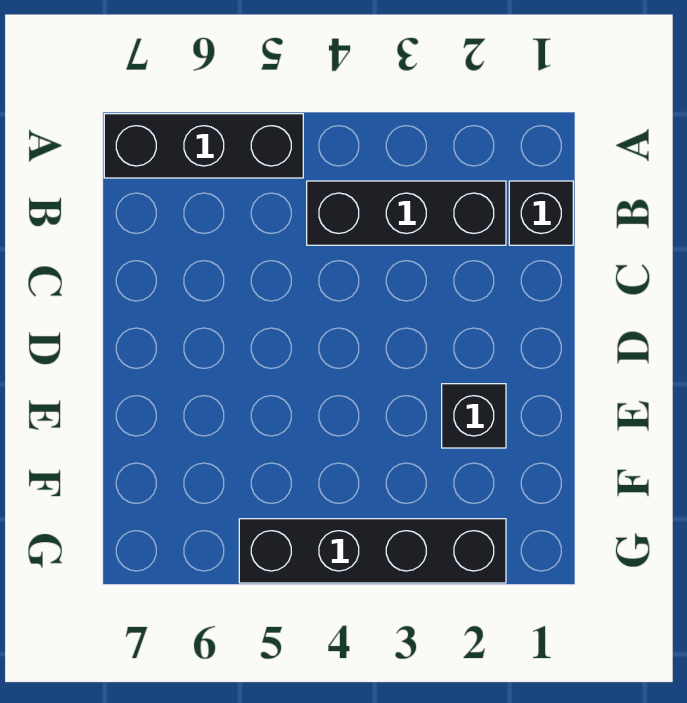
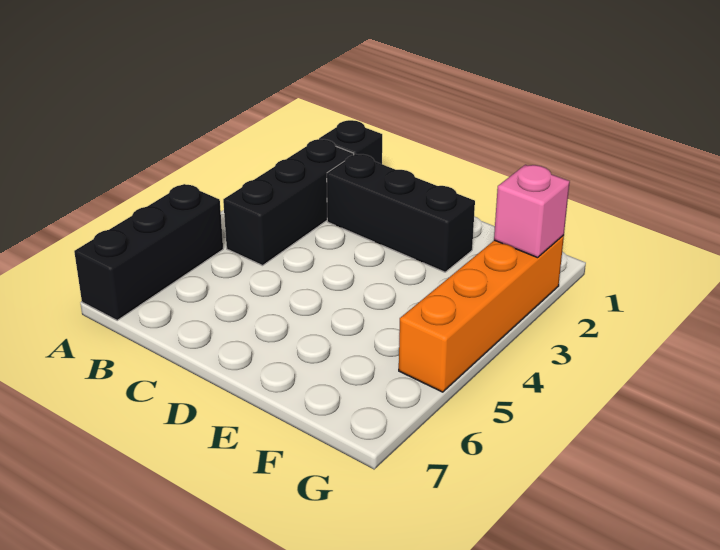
black 1x1 brick [442,384,506,448] -> black 1x3 brick [327,154,475,272]
black 1x4 brick [239,519,506,583] -> orange 1x4 brick [399,235,564,392]
none -> pink 1x1 brick [494,165,570,258]

